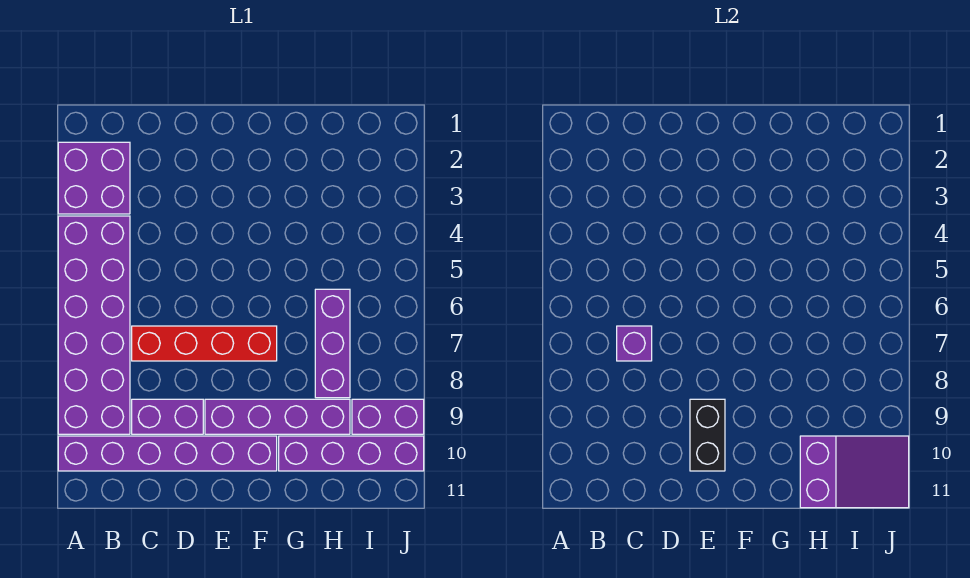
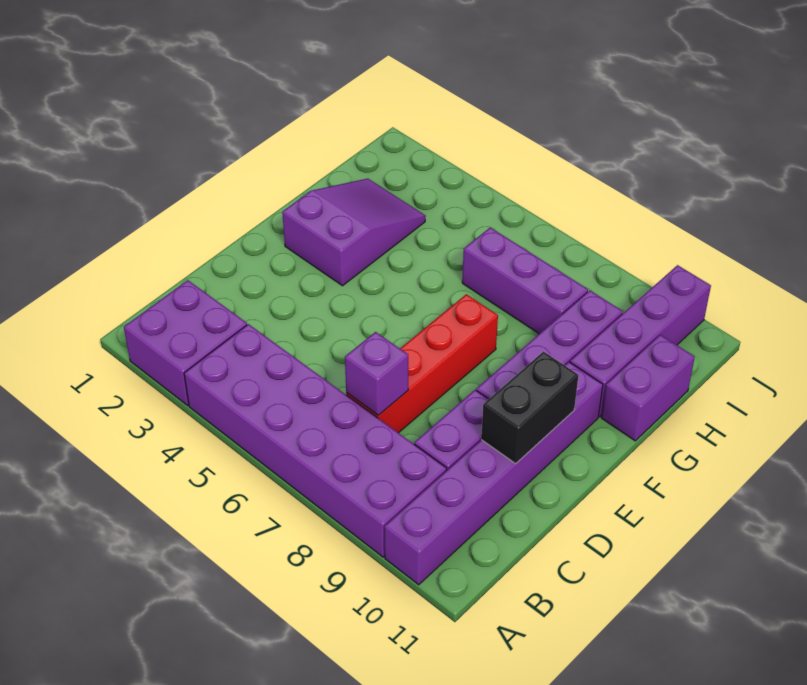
black 1x2 brick [690,399,725,471] -> black 1x2 brick turned to [481,352,578,464]
purple 2x3 slope [800,436,909,508] -> purple 2x3 slope moved to [282,179,426,286]
purple 1x2 brick [352,399,424,434] -> purple 1x2 brick moved to [601,335,695,441]

